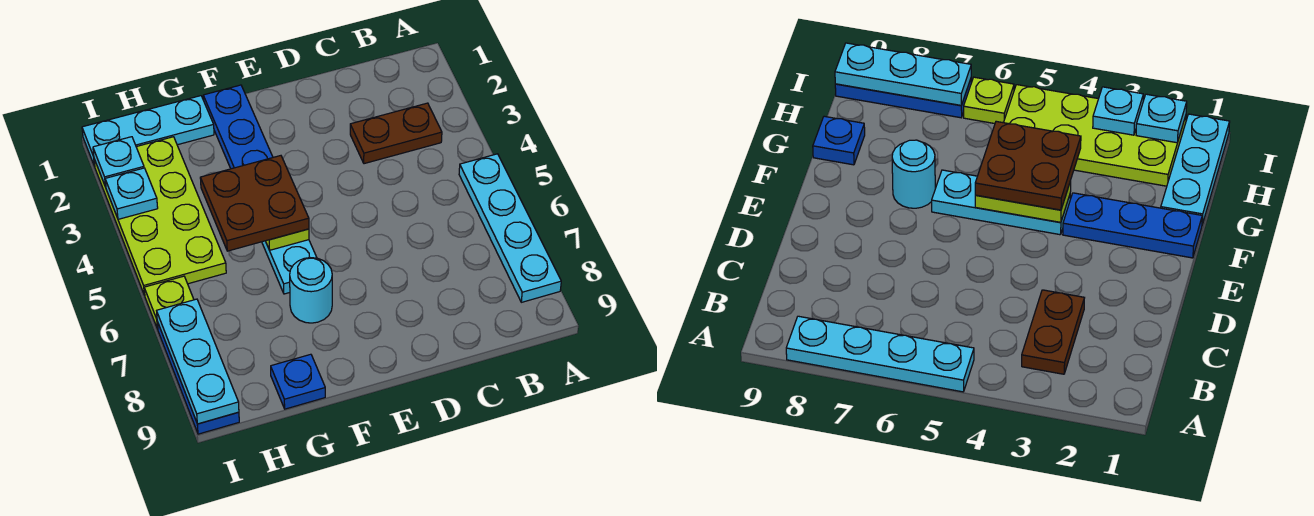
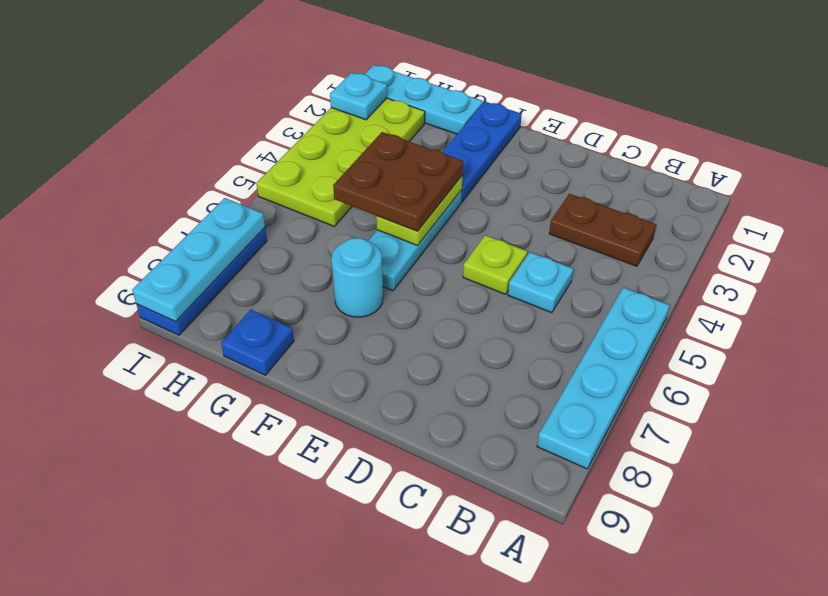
cyan 1x1 plate [105,168,158,219] -> cyan 1x1 plate moved to [508,252,573,313]
lime 1x1 plate [144,276,194,329] -> lime 1x1 plate moved to [463,235,527,294]

